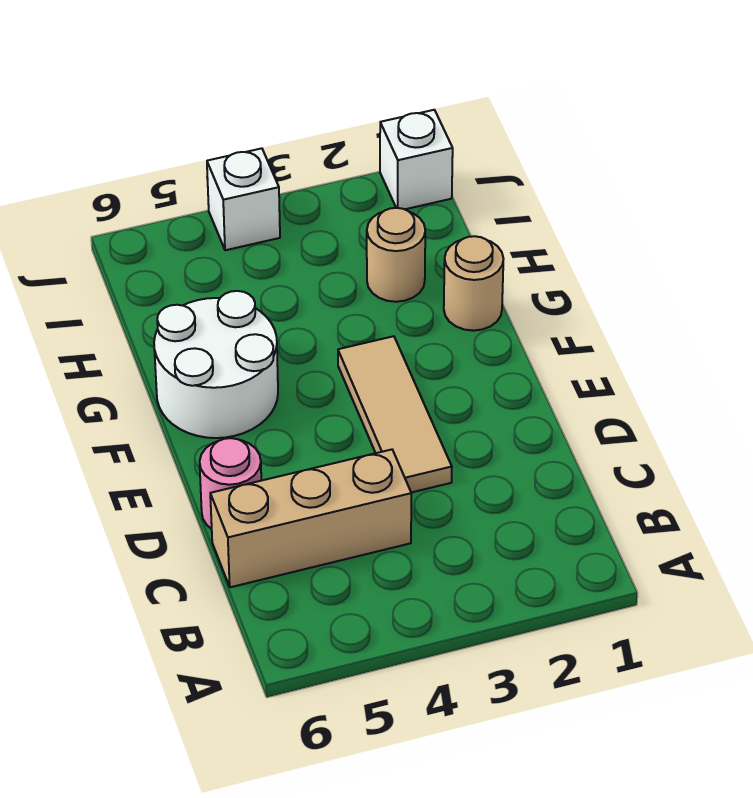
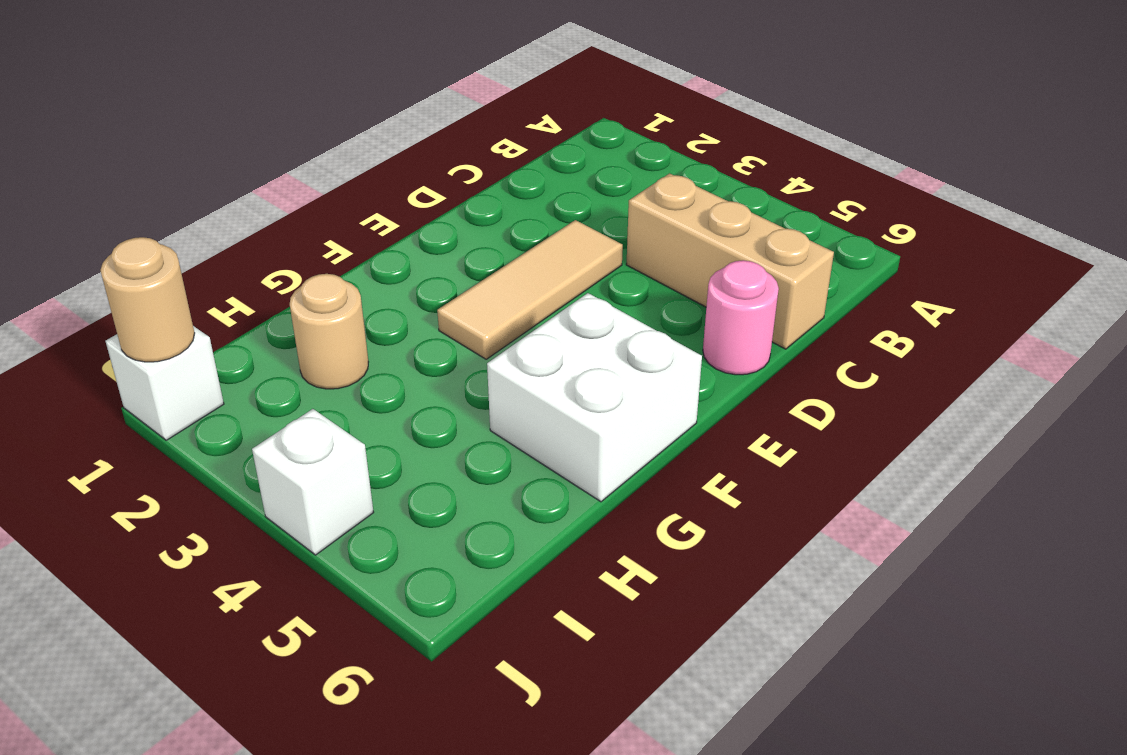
white 2x2 round brick [154,291,278,438] -> white 2x2 brick [487,293,702,502]
tan 1x1 round brick [444,236,503,331] -> tan 1x1 round brick moved to [101,237,195,362]

